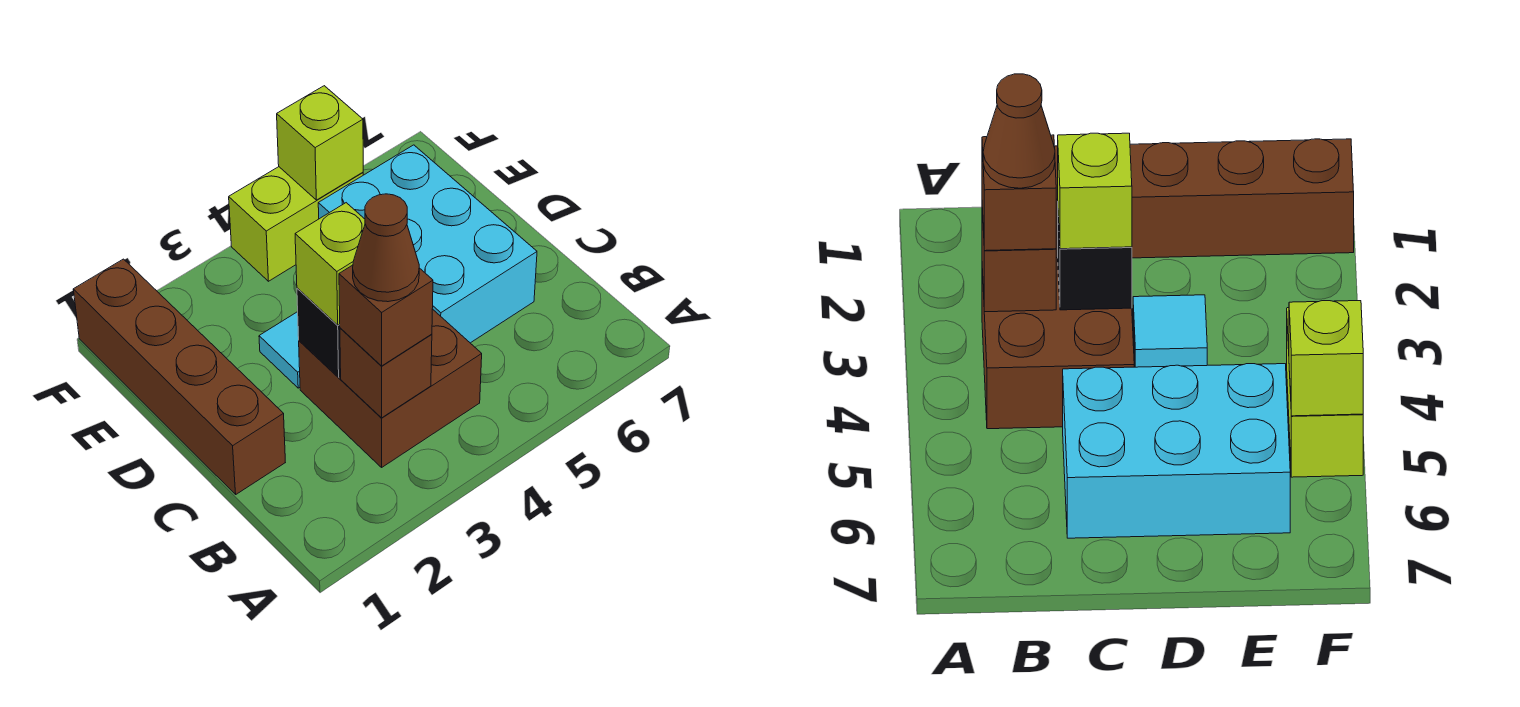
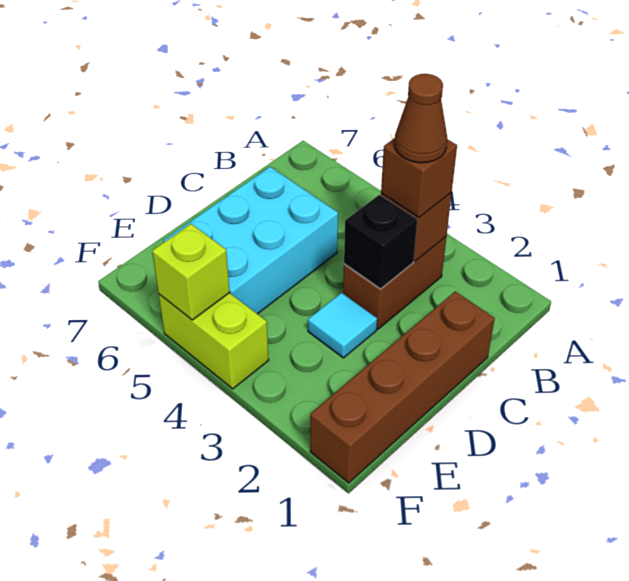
brown 2x2 brick [299,309,482,467] -> brown 1x2 brick [343,237,446,329]
lime 1x1 brick [295,203,365,325] -> none

